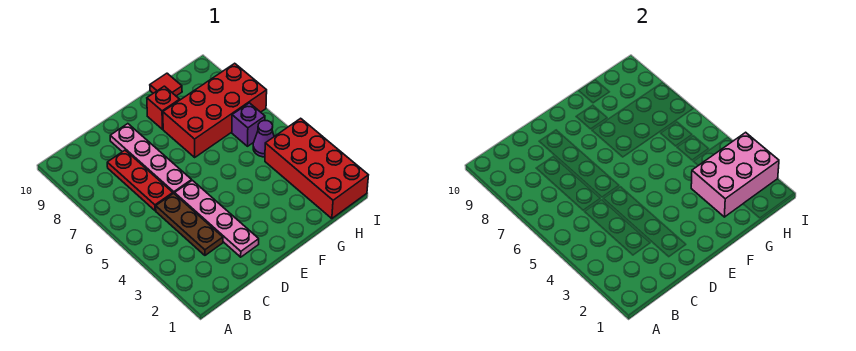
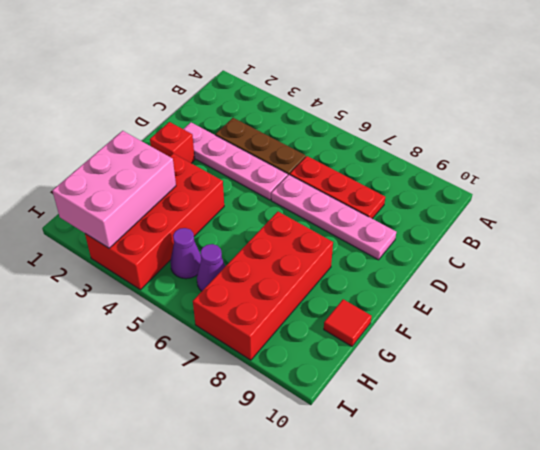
red 1x1 brick [147,86,180,129] -> red 1x1 brick moved to [150,122,195,163]
red 2x4 brick [265,118,368,219] -> red 2x4 brick turned to [85,153,224,290]
purple 1x1 brick [232,103,265,146] -> purple 1x1 cone [197,244,225,291]

